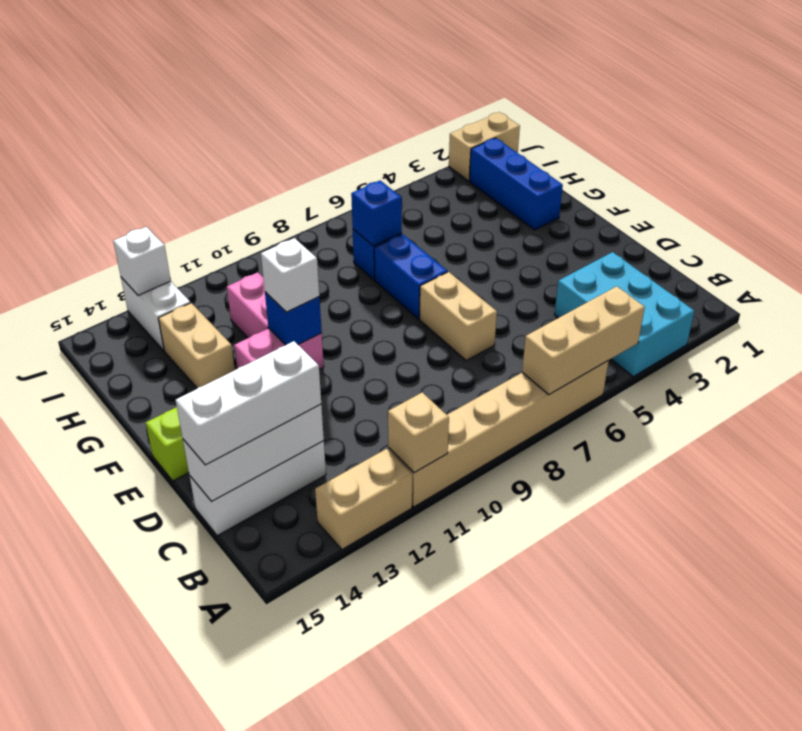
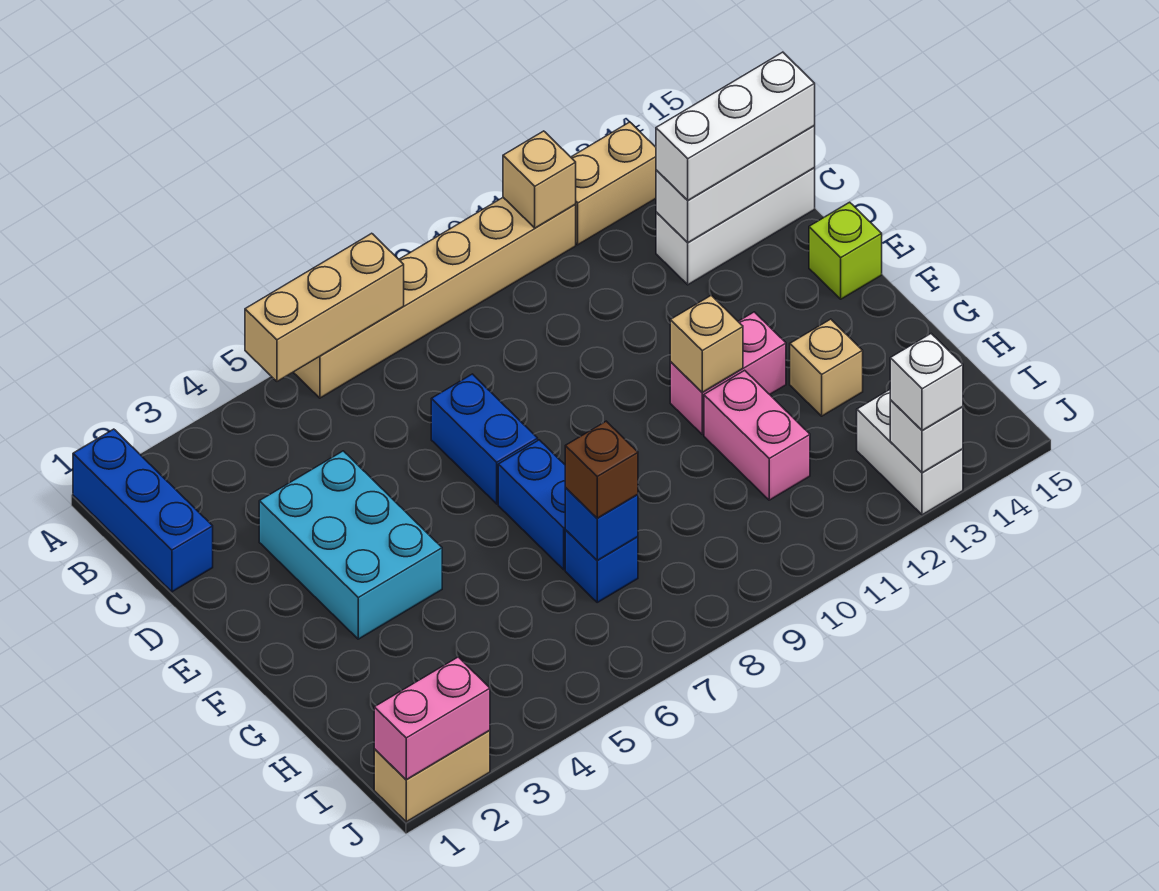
cyan 2x3 brick [554,252,694,376] -> cyan 2x3 brick moved to [259,451,442,639]
tan 1x2 brick [420,272,497,361] -> blue 1x2 brick [431,374,538,504]
blue 1x1 brick [265,292,322,345] -> tan 1x1 brick [670,295,743,392]
white 1x1 brick [261,238,319,312] -> white 1x1 brick moved to [890,334,963,430]
blue 1x3 brick [469,138,563,230] -> blue 1x3 brick moved to [73,429,213,592]
tan 1x2 brick [158,303,235,388] -> tan 1x1 brick [790,319,863,416]
none -> brown 1x1 brick [565,421,638,518]
none -> pink 1x2 brick [374,657,490,780]

